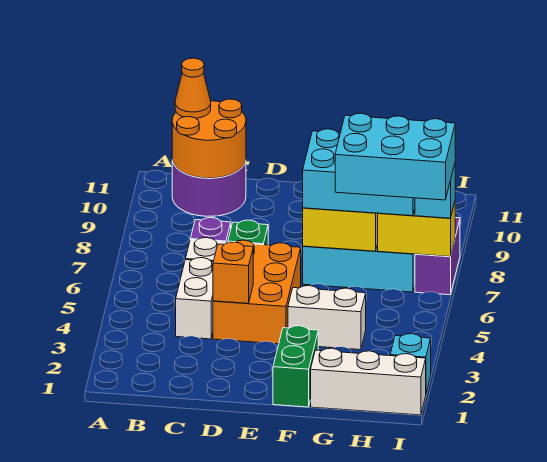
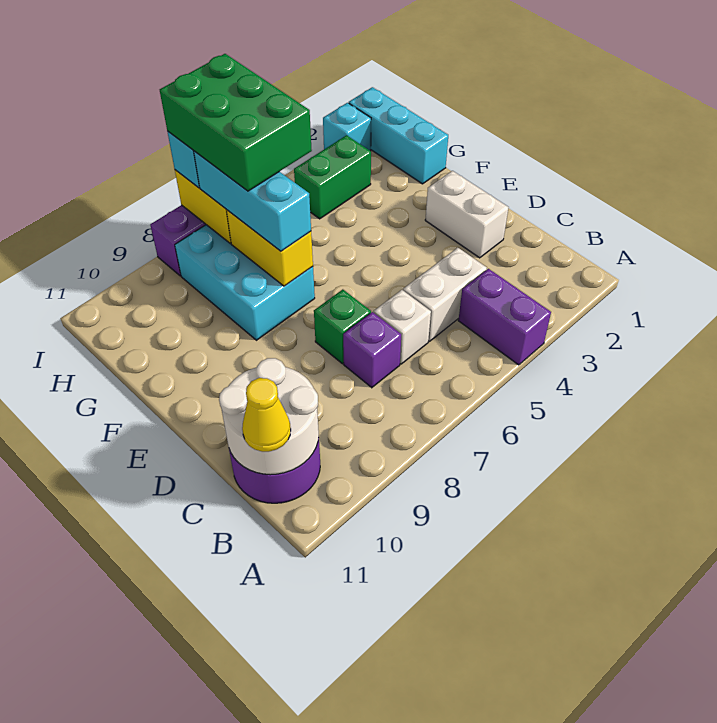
none -> purple 1x2 brick [458,269,551,365]
orange 2x2 round brick [172,99,246,178] -> white 2x2 round brick [219,358,319,475]
orange 1x1 cone [175,58,211,118] -> yellow 1x1 cone [242,378,291,452]
orange 2x3 brick [213,240,301,344] -> none
orange 1x1 brick [213,242,253,303] -> none
green 1x2 brick [273,326,318,407] -> green 1x2 brick moved to [294,135,371,219]
white 1x2 brick [288,286,366,350] -> white 1x2 brick moved to [425,171,509,258]
cyan 2x3 brick [303,129,415,216] -> cyan 1x3 brick [194,151,311,251]
white 1x3 brick [311,348,426,415] -> cyan 1x3 brick [349,87,448,184]
cyan 2x3 brick [335,113,455,200] -> green 2x3 brick [160,54,312,191]

